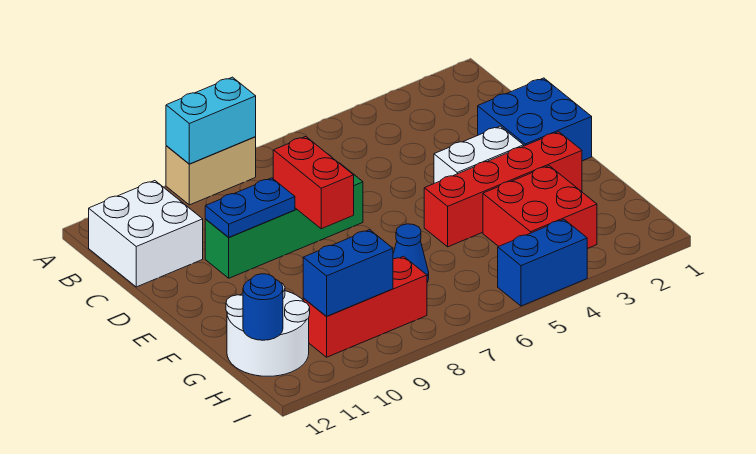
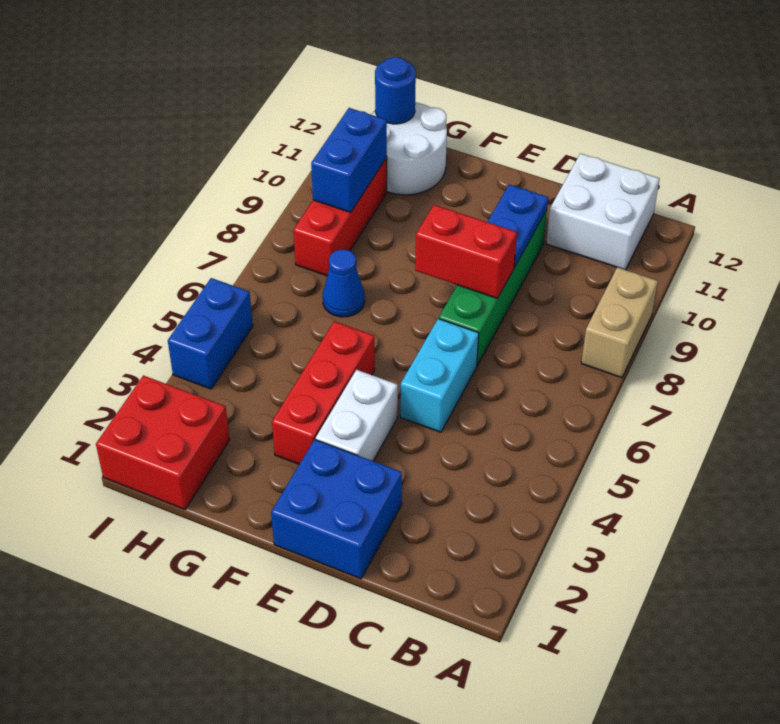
cyan 1x2 brick [166,77,256,164] -> cyan 1x2 brick moved to [400,319,479,432]
red 1x4 brick [424,132,582,247] -> red 1x3 brick [272,321,375,464]
red 2x2 brick [483,166,597,249] -> red 2x2 brick moved to [96,375,230,509]

